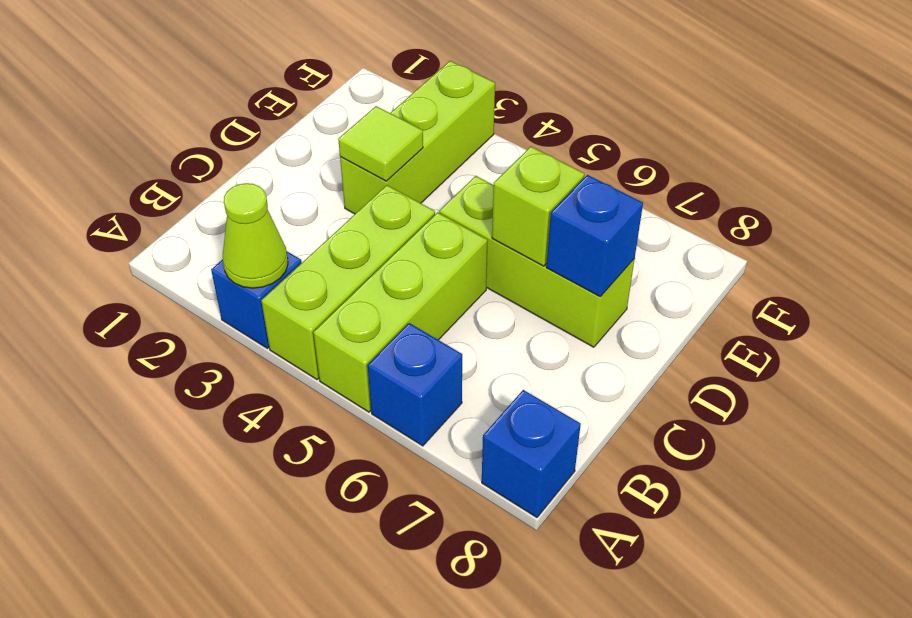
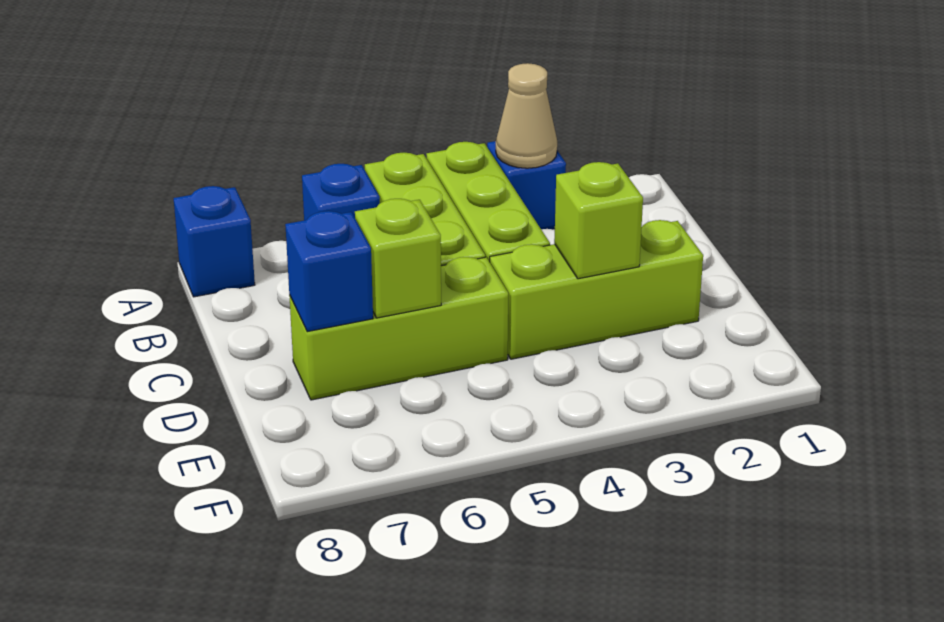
lime 1x1 cone [223,183,288,288] -> tan 1x1 cone [496,63,557,168]
lime 1x3 brick [340,61,495,214] -> lime 1x3 brick turned to [490,220,703,359]
lime 1x1 tile [338,106,423,181] -> lime 1x1 brick [554,162,643,279]

